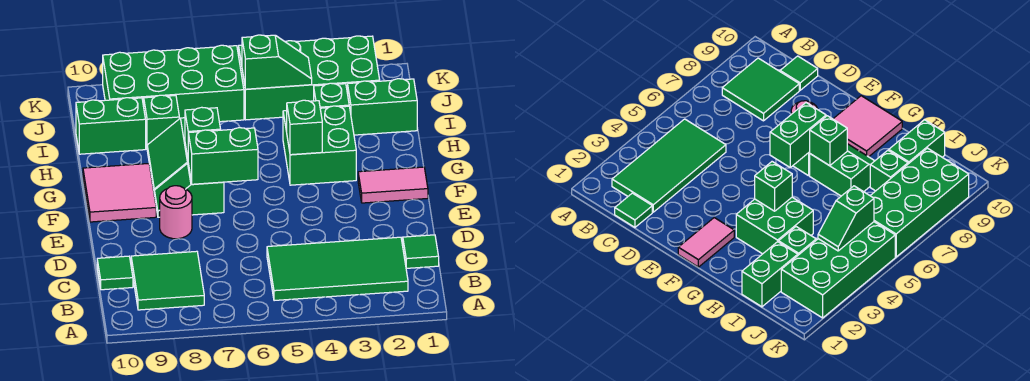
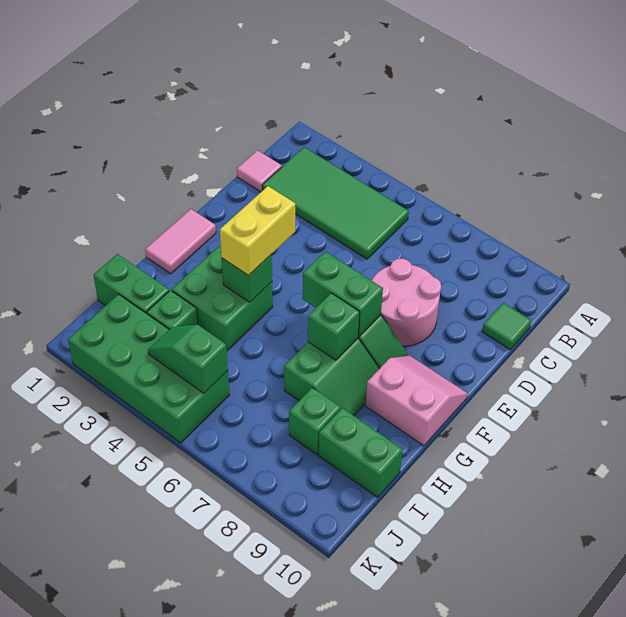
green 2x2 tile [131,251,204,310] -> none
green 1x1 tile [403,235,439,268] -> pink 1x1 tile [237,150,282,192]
pink 1x1 round brick [160,186,192,239] -> pink 2x2 round brick [372,259,441,346]
pink 1x2 tile [358,167,428,203] -> pink 1x2 tile turned to [145,209,216,274]
none -> yellow 1x2 brick [220,186,295,276]
pink 2x2 tile [83,163,156,222] -> pink 2x2 slope [366,355,468,446]
green 2x4 brick [103,45,244,122] -> none

